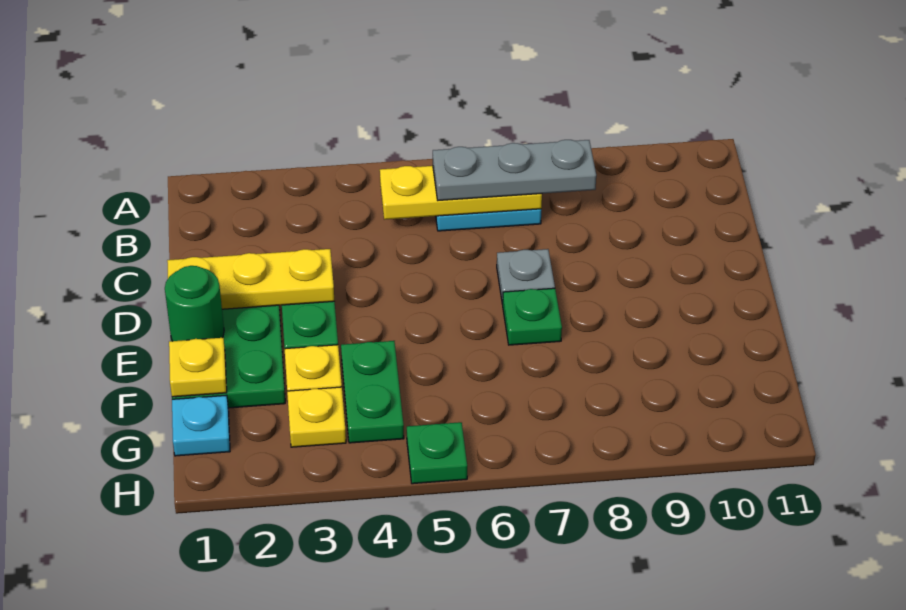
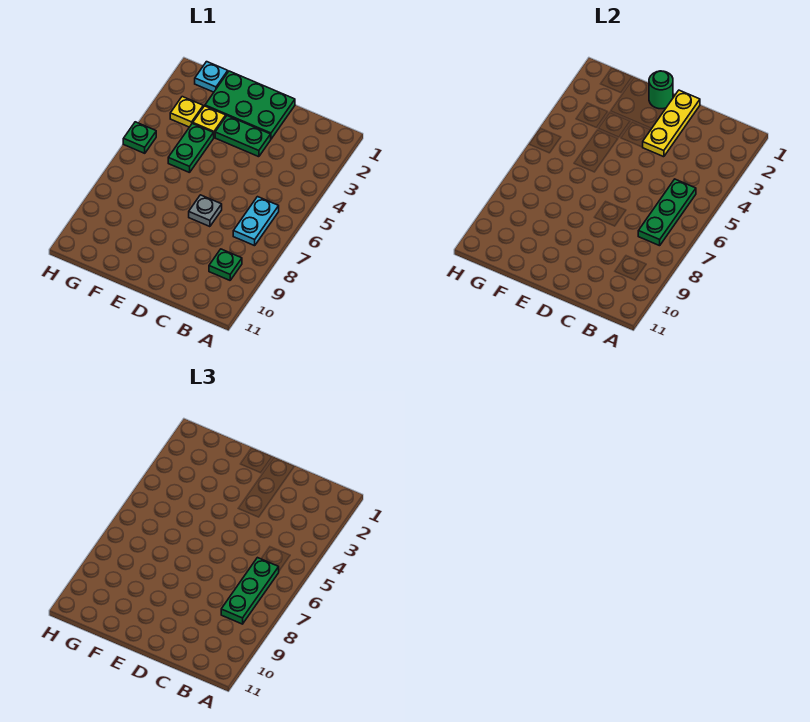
yellow 1x3 plate [380,166,542,220] -> green 1x3 plate [638,179,696,246]
grey 1x3 plate [433,140,596,200] -> green 1x3 plate [221,558,279,624]
green 1x1 plate [503,288,562,345] -> green 1x1 plate moved to [209,249,242,280]
yellow 1x1 plate [169,338,227,397] -> none
green 1x2 plate [341,341,404,443] -> green 1x2 plate turned to [168,123,214,173]

